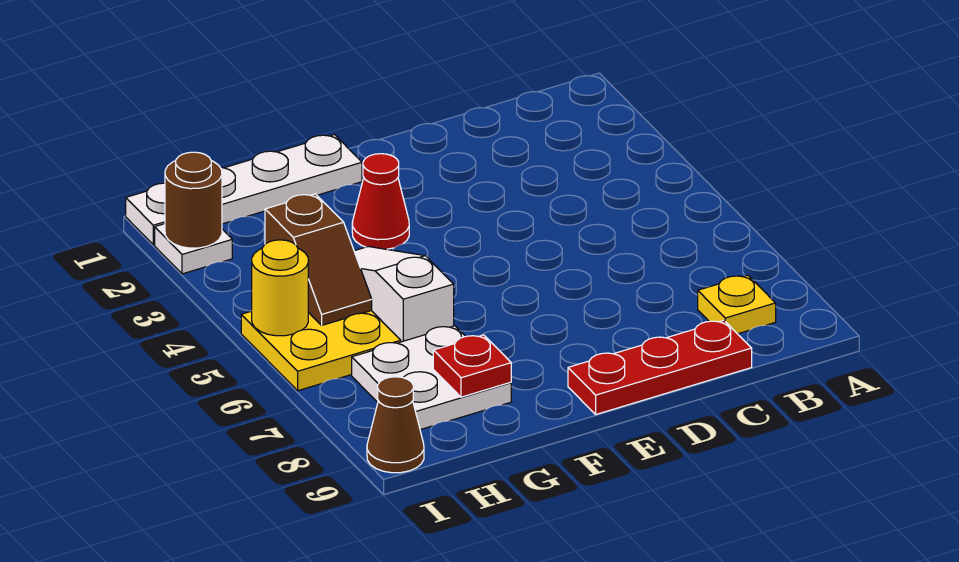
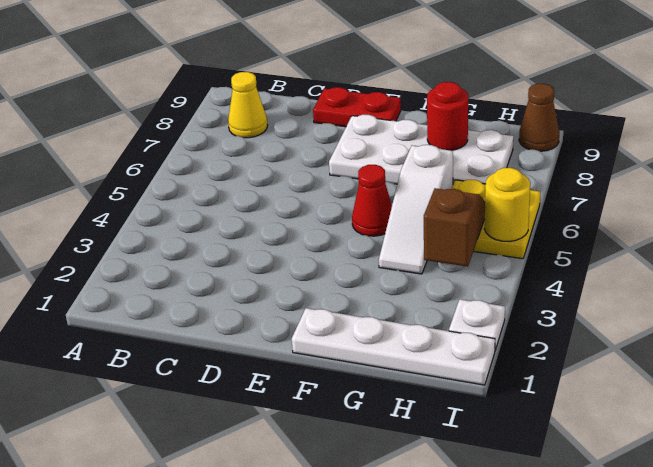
yellow 1x1 plate [698,275,776,334] -> yellow 1x1 cone [228,72,268,138]
red 1x3 plate [568,320,752,414] -> red 1x2 plate [313,87,401,127]
red 1x1 cone [352,154,409,249] -> red 1x1 cone moved to [352,165,392,236]
white 2x2 plate [352,326,511,430] -> white 2x4 plate [329,115,513,184]
red 1x1 plate [433,335,511,397] -> red 1x1 round brick [427,82,468,150]
brown 1x1 round brick [165,152,222,248] -> none

